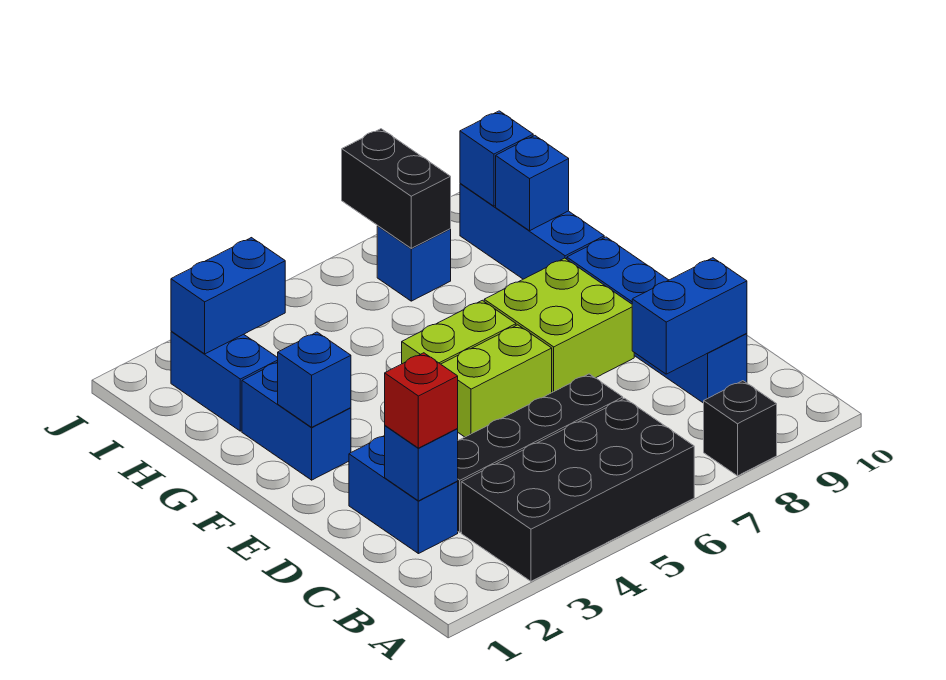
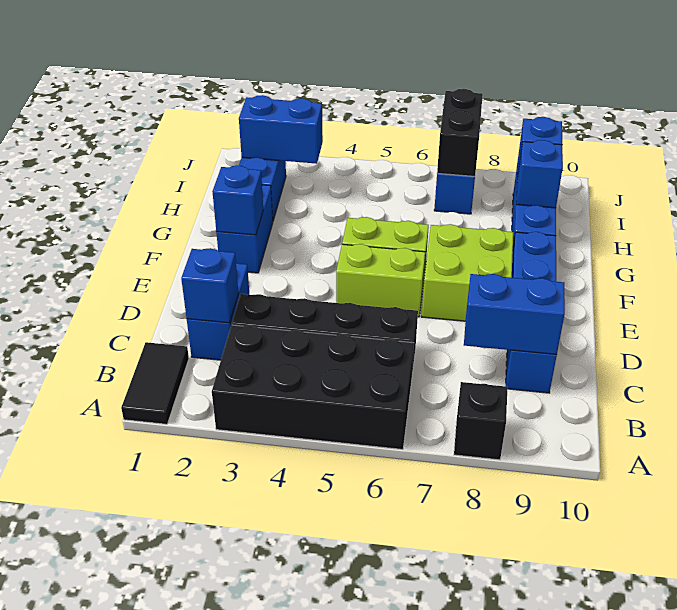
none -> black 1x2 tile [121,342,189,424]
red 1x1 brick [385,353,458,448] -> none

